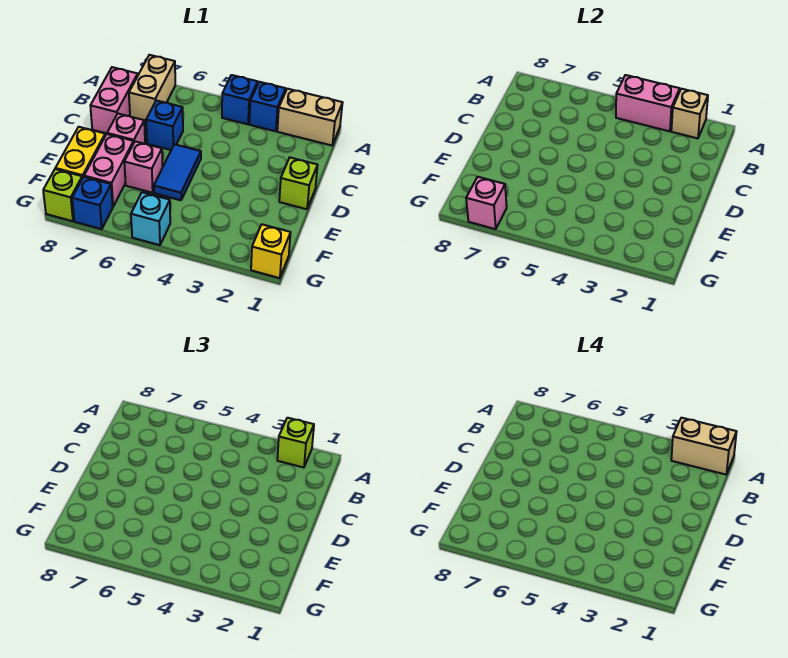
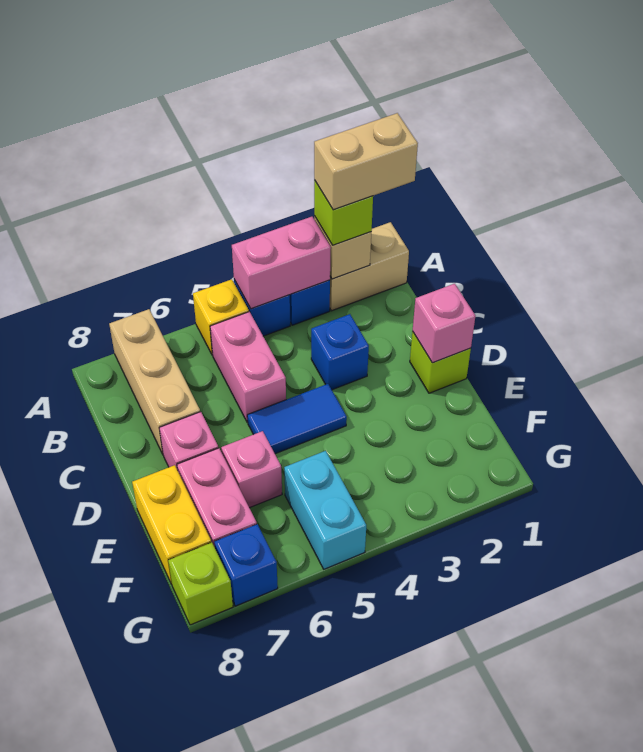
tan 1x2 brick [129,55,175,121] -> tan 1x3 brick [109,309,200,454]
pink 1x2 brick [90,67,138,133] -> pink 1x2 brick moved to [210,312,286,422]
blue 1x1 brick [146,100,183,150] -> blue 1x1 brick moved to [311,314,369,390]
blue 1x2 tile [154,144,201,200] -> blue 1x2 tile turned to [247,384,347,454]
yellow 1x1 brick [251,224,291,278] -> yellow 1x1 brick moved to [193,279,249,355]
cyan 1x1 brick [131,192,170,245] -> cyan 1x2 brick [284,451,366,569]
pink 1x1 brick [466,177,507,229] -> pink 1x1 brick moved to [413,284,475,363]

